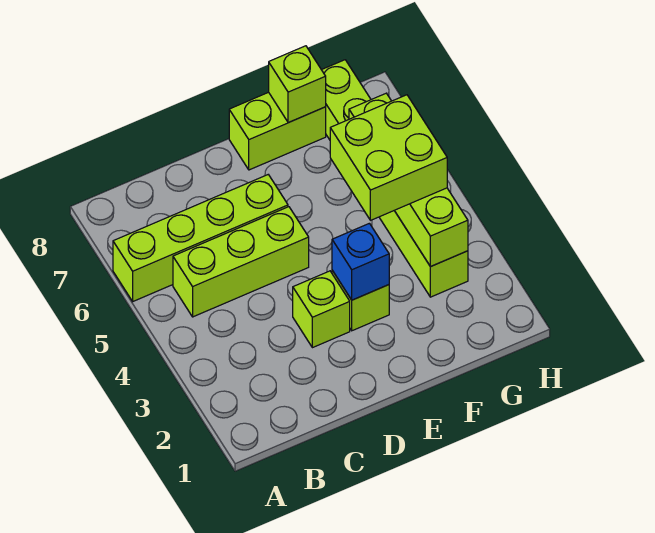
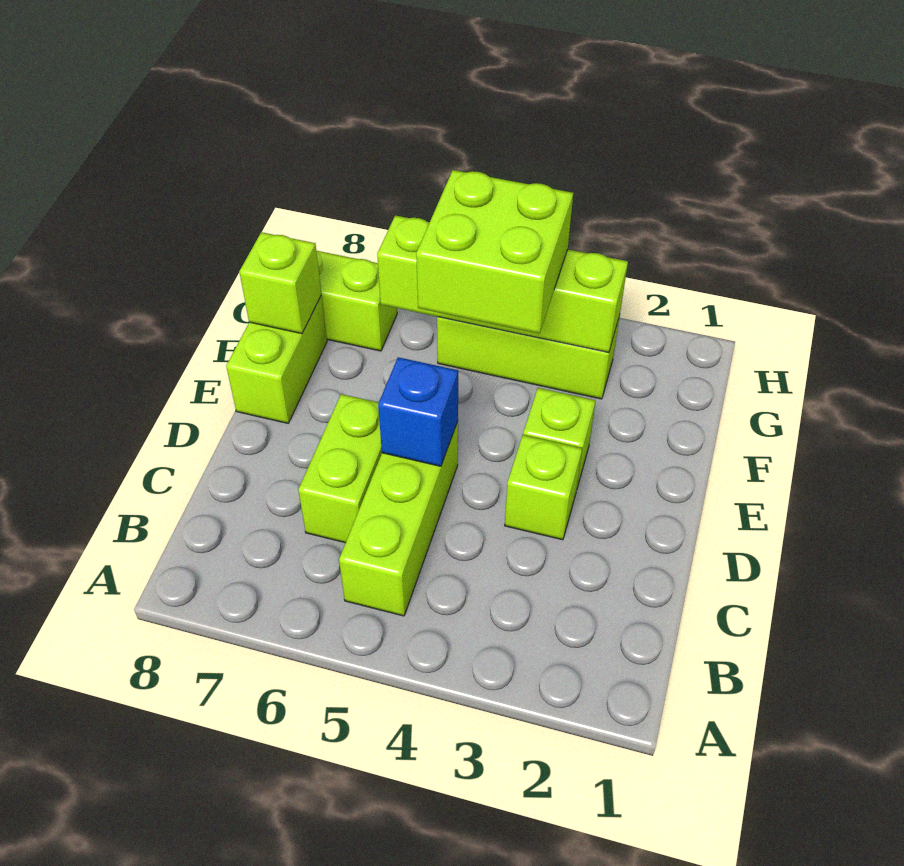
lime 1x4 brick [113,175,288,301] -> lime 1x2 brick [298,394,382,543]
blue 1x1 brick [332,223,389,300] -> blue 1x1 brick moved to [378,357,458,466]

